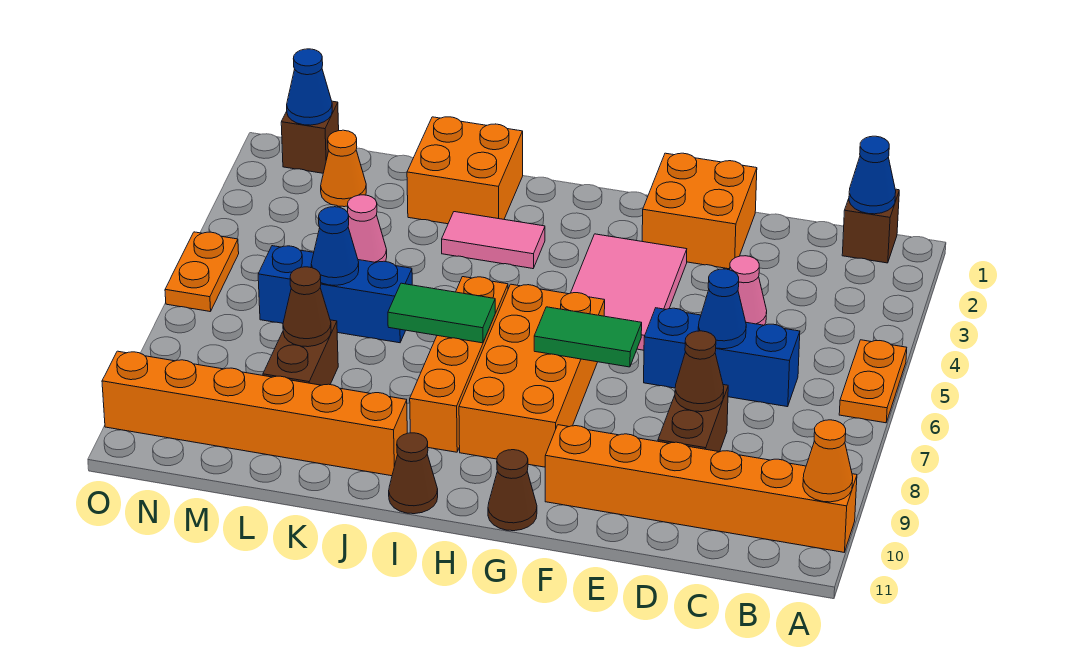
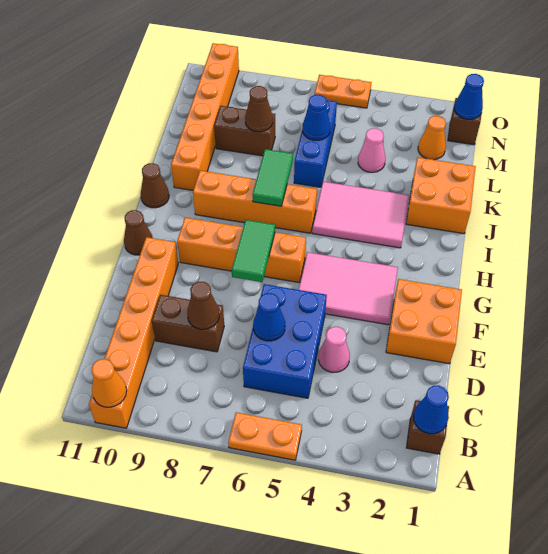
blue 1x3 brick [644,308,800,407] -> blue 2x3 brick [243,284,327,398]
orange 2x4 brick [459,284,605,467] -> orange 1x4 brick [177,218,306,283]
pink 1x2 tile [442,212,545,269] -> pink 2x3 tile [312,182,409,248]

